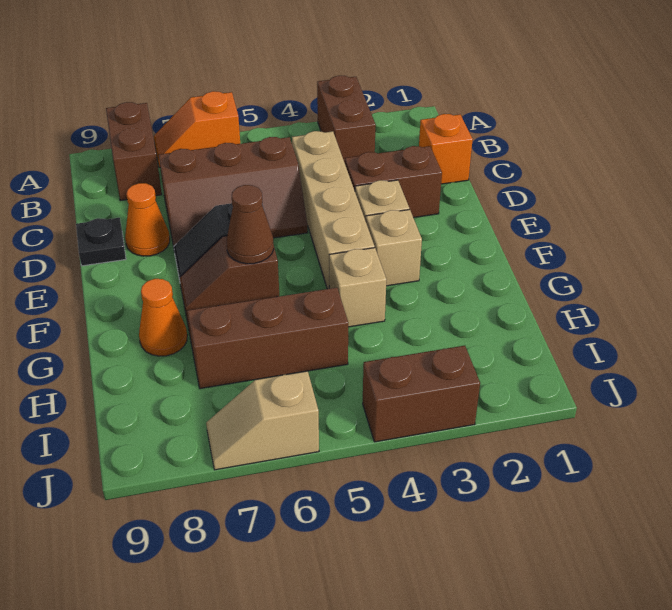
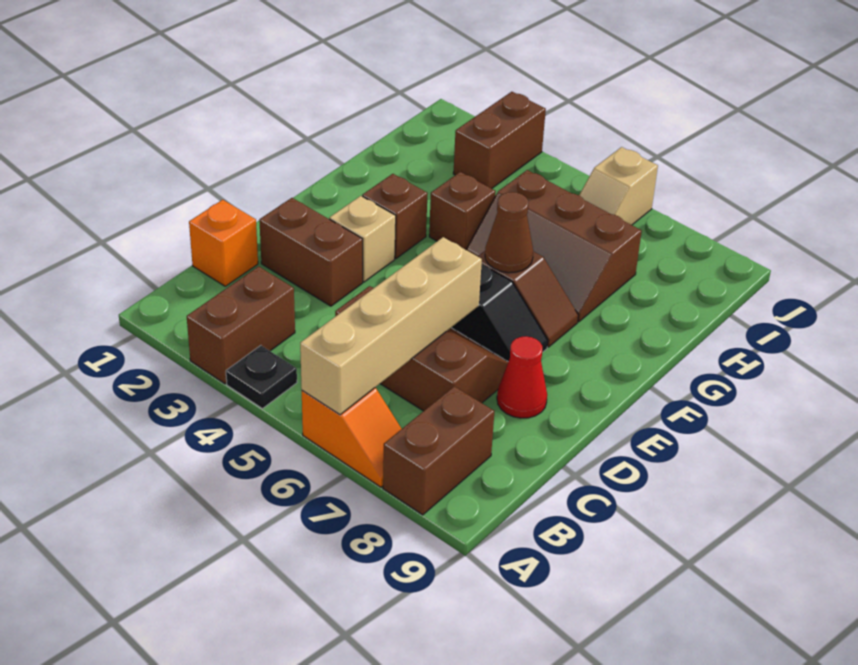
tan 1x4 brick [292,131,375,289] -> tan 1x4 brick moved to [300,237,482,415]
orange 1x1 cone [125,183,170,256] -> red 1x1 cone [497,336,547,418]
black 1x1 plate [76,218,126,266] -> black 1x1 plate moved to [226,346,297,409]
tan 1x1 brick [366,209,422,286] -> brown 1x1 brick [362,174,428,258]
tan 1x1 brick [329,248,386,327] -> brown 1x1 brick [429,172,496,250]
orange 1x1 cone [139,279,187,356] -> none
brown 1x2 brick [363,346,480,442] -> brown 1x2 brick turned to [453,92,546,189]
tan 1x2 slope [206,371,319,470] -> tan 1x2 slope turned to [579,147,658,225]

